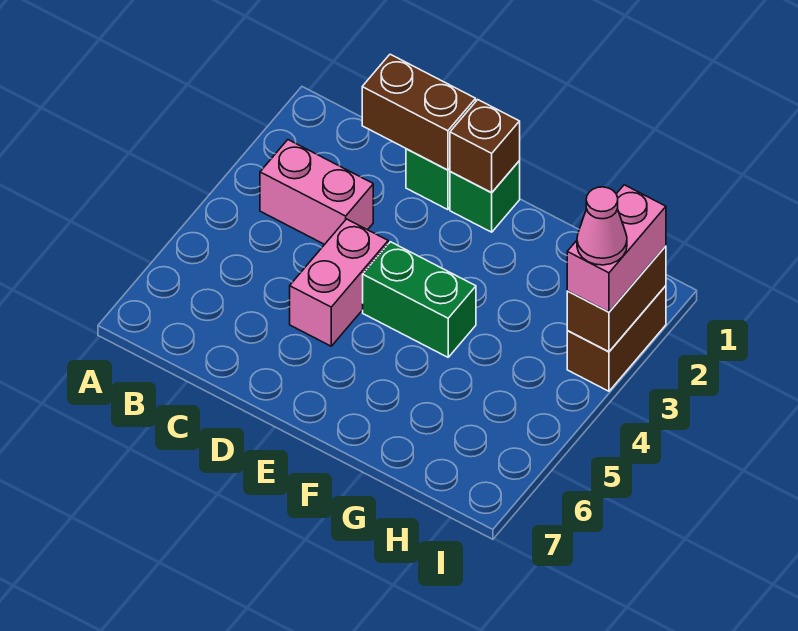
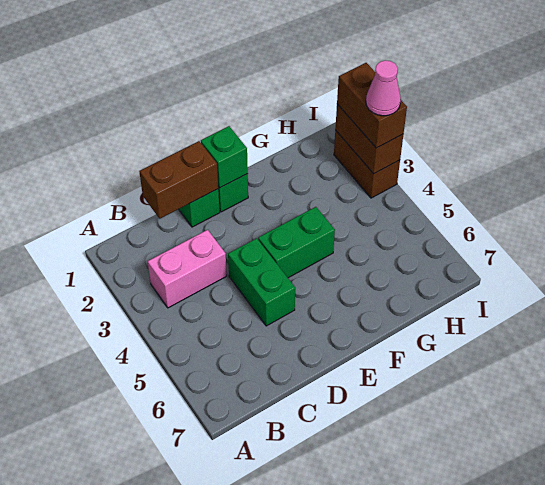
pink 1x2 brick [290,219,388,346] -> green 1x2 brick [228,238,295,326]
brown 1x1 brick [450,100,520,193] -> green 1x1 brick [201,126,248,188]
pink 1x2 brick [567,185,666,312] -> brown 1x2 brick [337,63,407,148]

